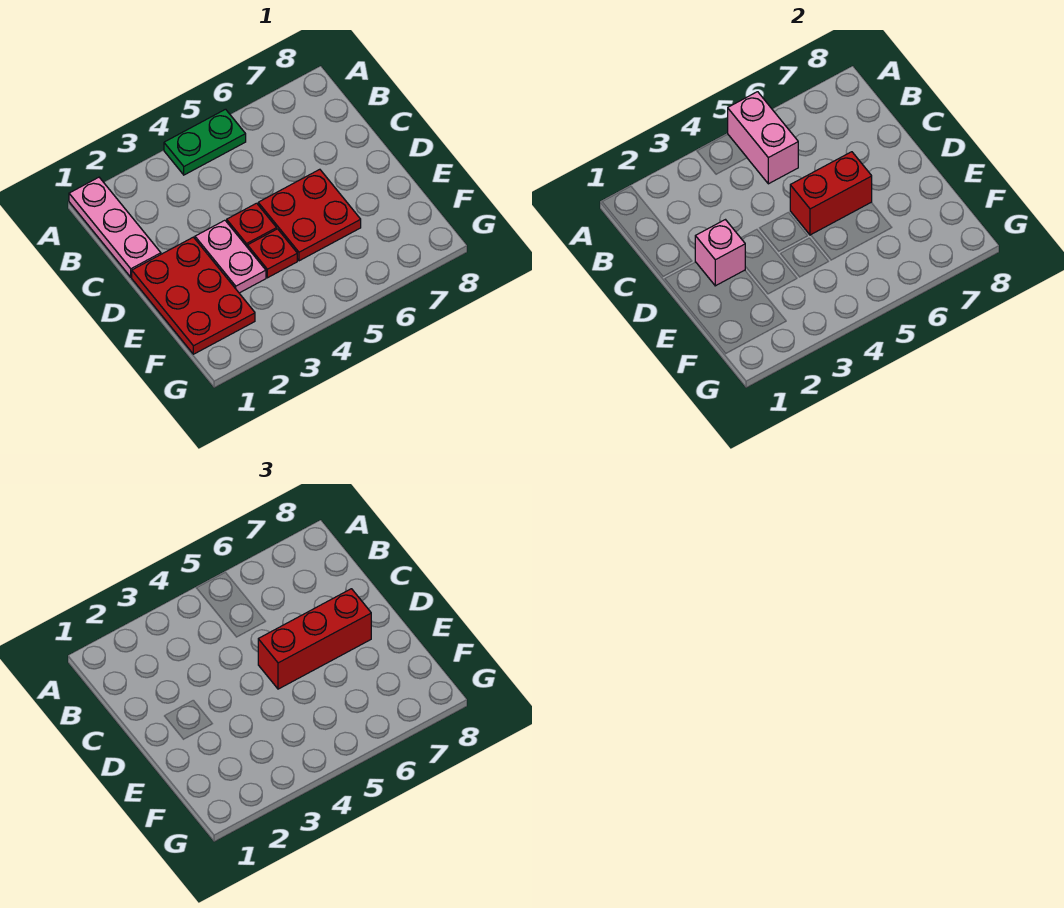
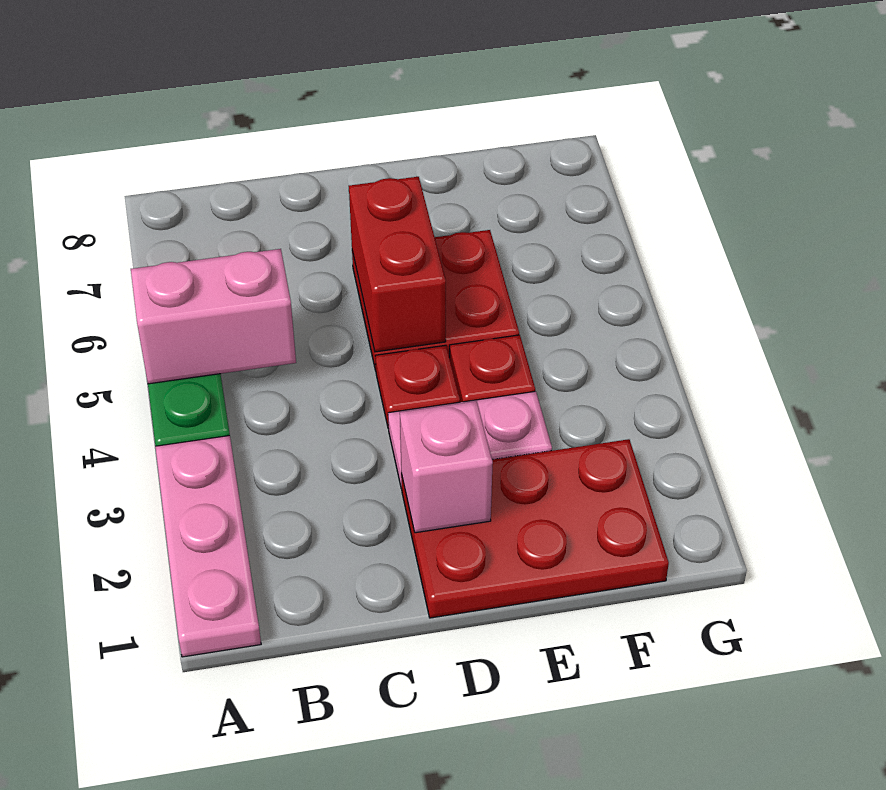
pink 1x3 plate [69,177,161,277] -> pink 1x3 plate turned to [155,436,261,657]
red 1x3 brick [258,589,371,689] -> none

